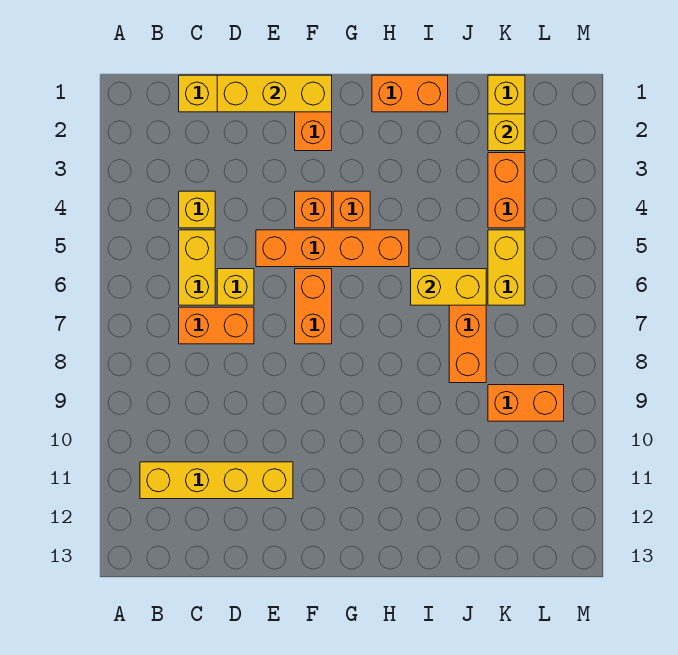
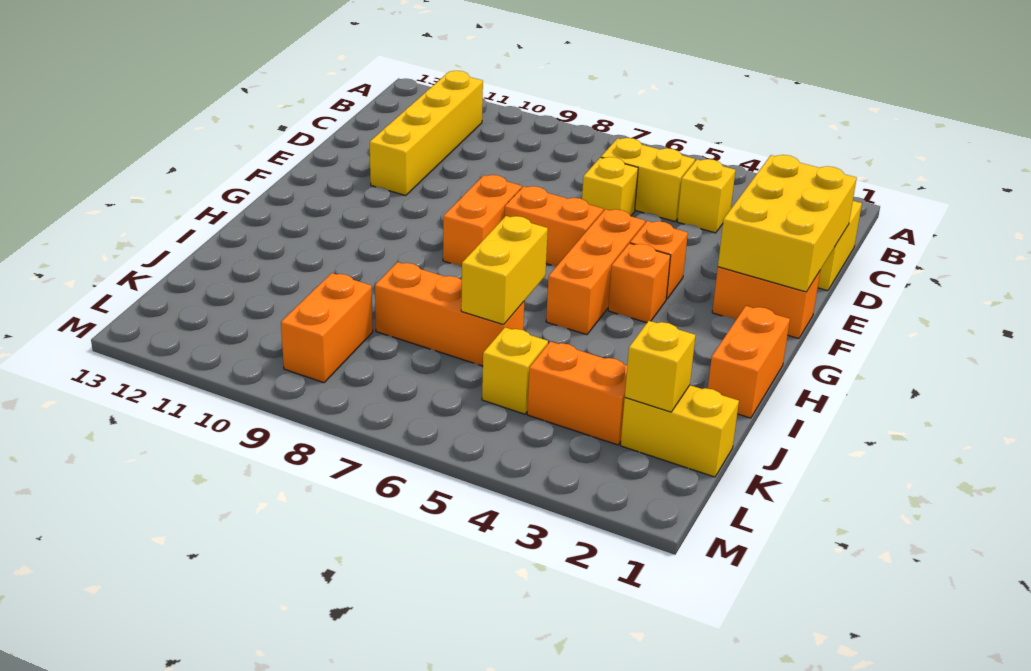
orange 1x2 brick [179,307,254,344] -> orange 1x2 brick moved to [443,175,522,266]
yellow 1x3 brick [217,75,332,112] -> yellow 2x3 brick [718,155,857,292]
orange 1x4 brick [256,230,409,267] -> orange 1x3 brick [546,209,645,335]
yellow 1x2 brick [488,230,525,305] -> yellow 1x1 brick [482,327,548,414]

